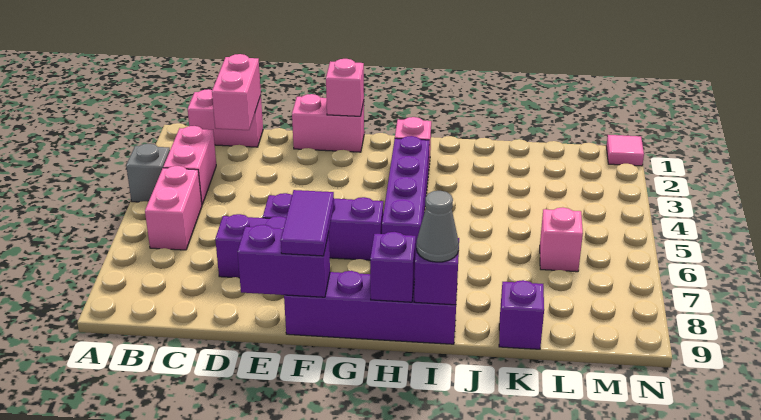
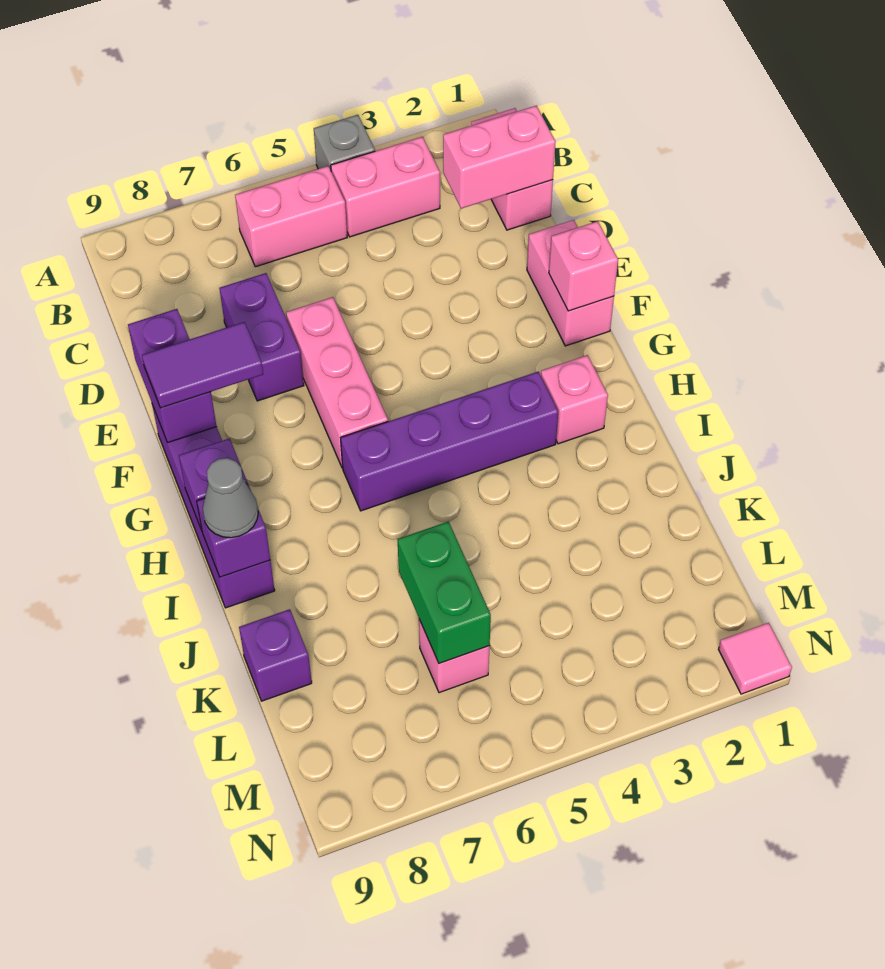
purple 1x3 brick [263,193,383,260] -> pink 1x3 brick [286,297,388,468]
none -> green 1x2 brick [398,522,491,663]

